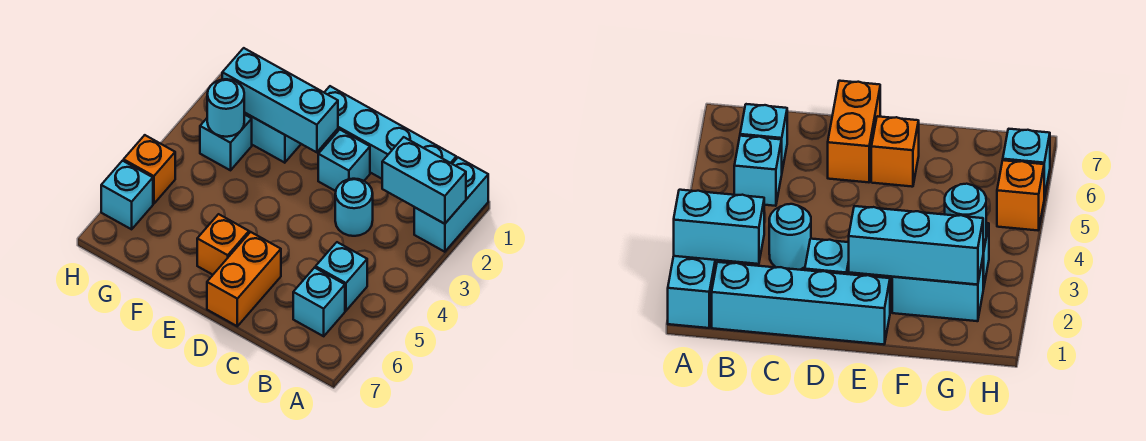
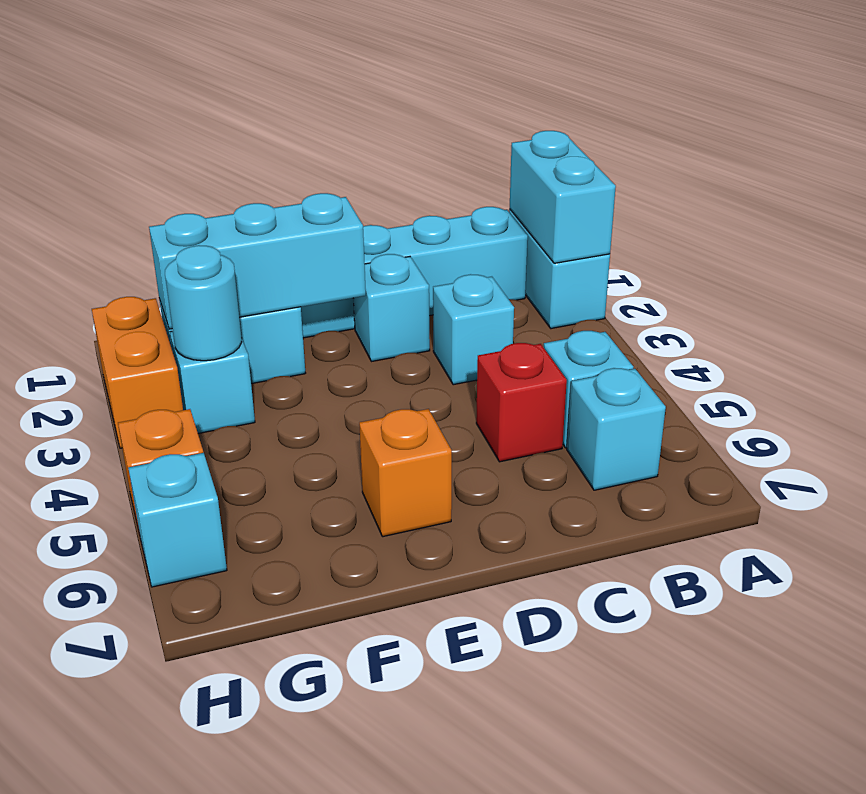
cyan 1x2 brick [382,137,466,224] -> cyan 1x2 brick turned to [510,131,616,263]
cyan 1x1 round brick [335,179,373,236] -> cyan 1x1 brick [433,274,514,385]
none -> red 1x1 brick [476,343,567,462]
orange 1x2 brick [207,232,281,326] -> orange 1x2 brick moved to [92,297,183,448]

